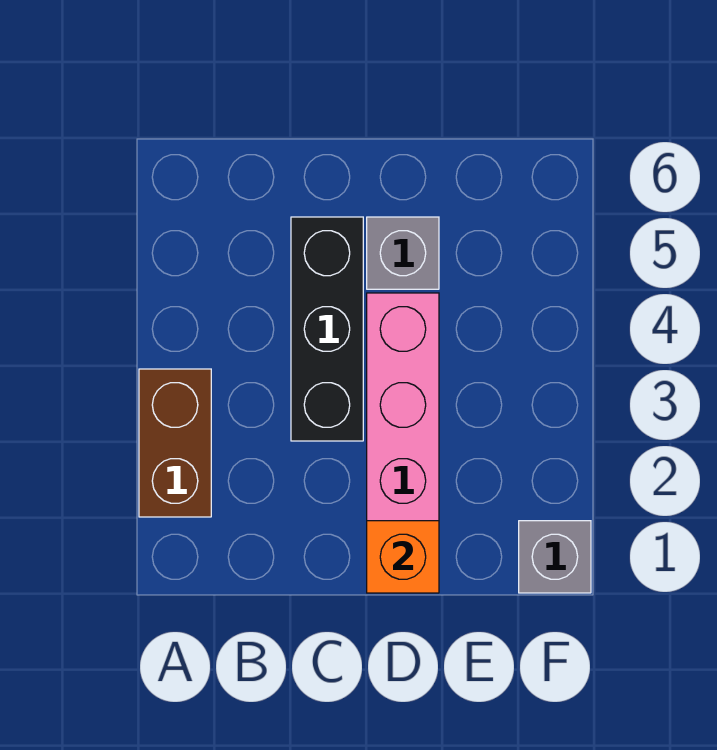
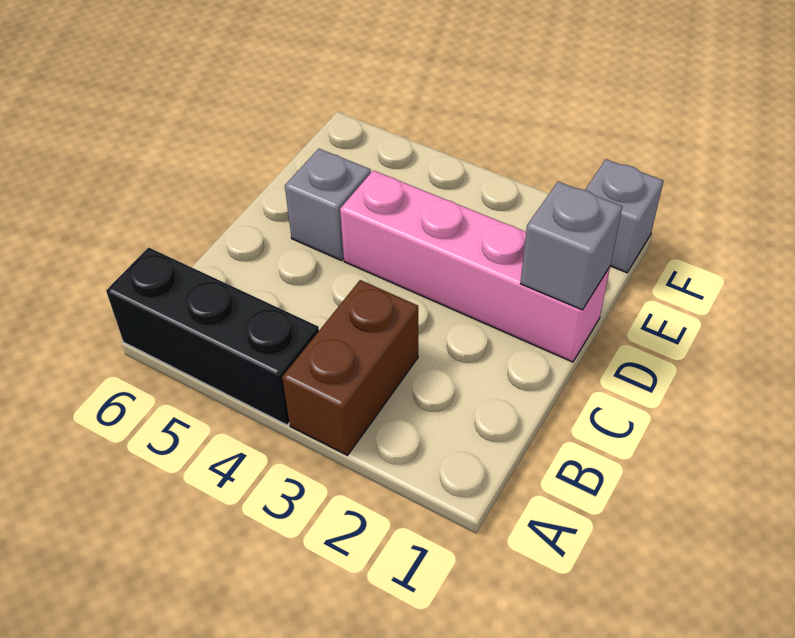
brown 1x2 brick [139,369,211,517] -> brown 1x2 brick turned to [282,280,418,455]
black 1x3 brick [291,217,363,441] -> black 1x3 brick moved to [106,247,319,425]
orange 1x1 brick [367,521,439,593] -> grey 1x1 brick [520,182,622,310]

